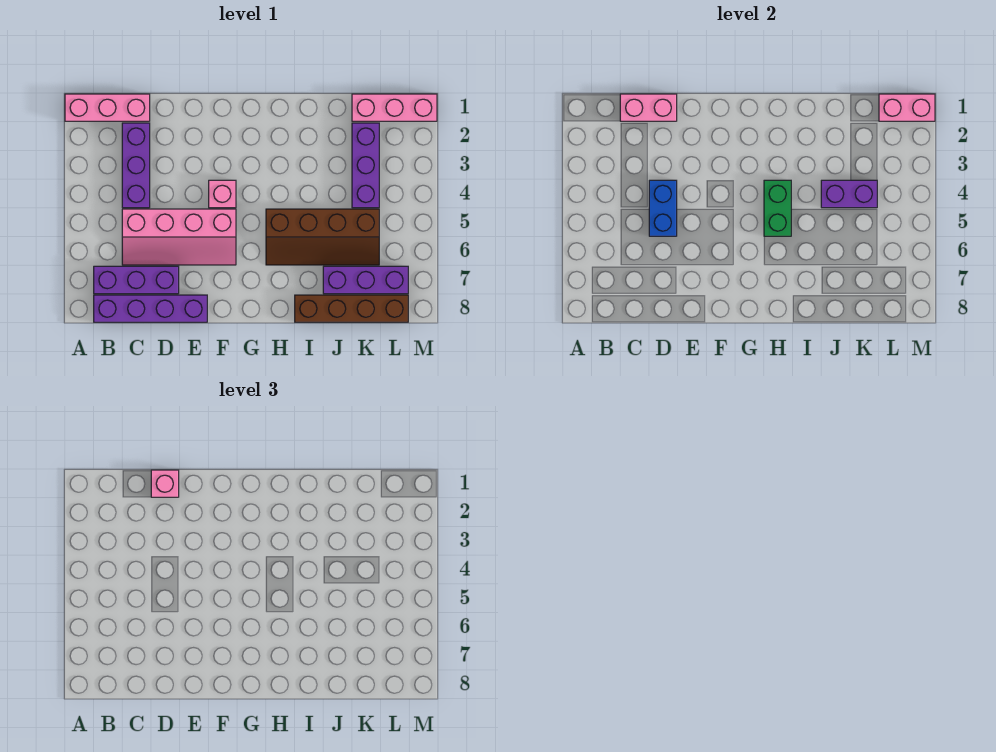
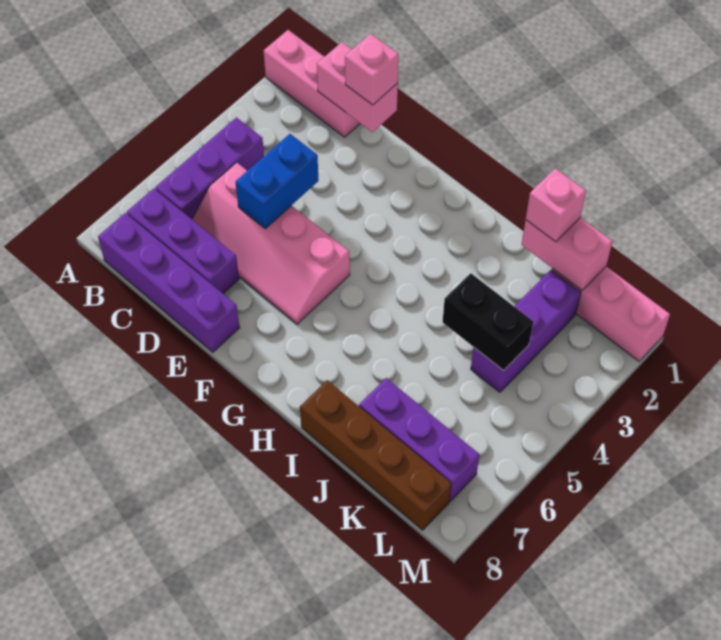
purple 1x3 brick [122,123,150,208] -> purple 1x3 brick moved to [155,117,264,219]
pink 1x1 brick [209,180,236,208] -> pink 1x1 brick moved to [526,168,586,242]
green 1x2 brick [764,180,791,236] -> none
brown 2x4 slope [266,209,379,265] -> none
purple 1x2 brick [821,180,877,208] -> black 1x2 brick [443,273,533,371]
pink 1x2 brick [879,94,935,121] -> pink 1x2 brick moved to [521,218,612,290]

